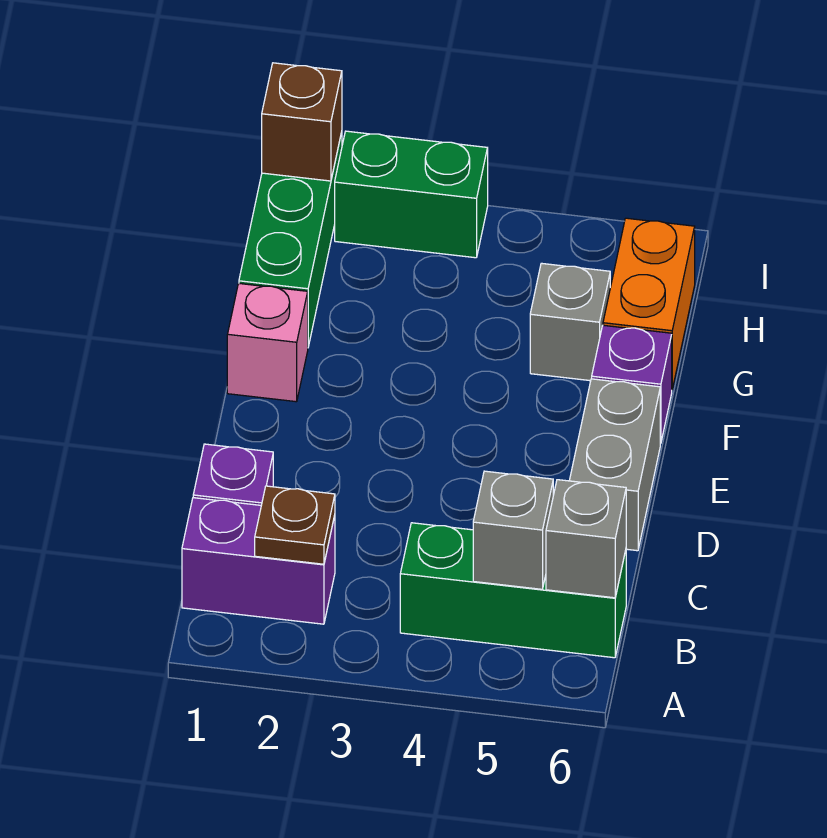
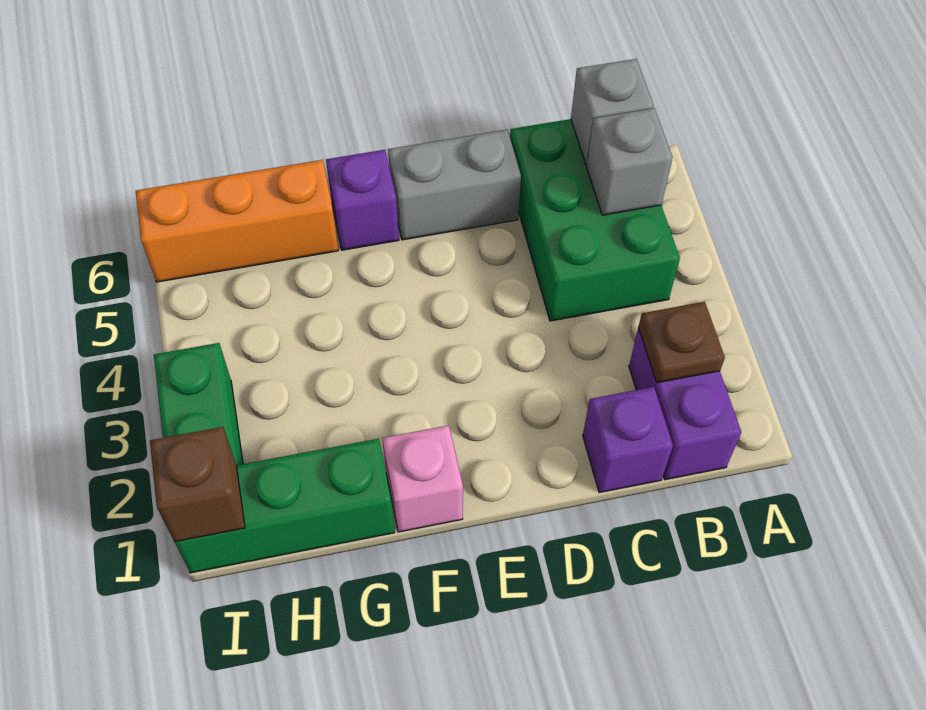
green 1x3 brick [400,523,626,658] -> green 2x3 brick [510,119,680,321]
grey 1x1 brick [530,263,610,381] -> none
orange 1x2 brick [603,218,695,389] -> orange 1x3 brick [136,160,338,282]

